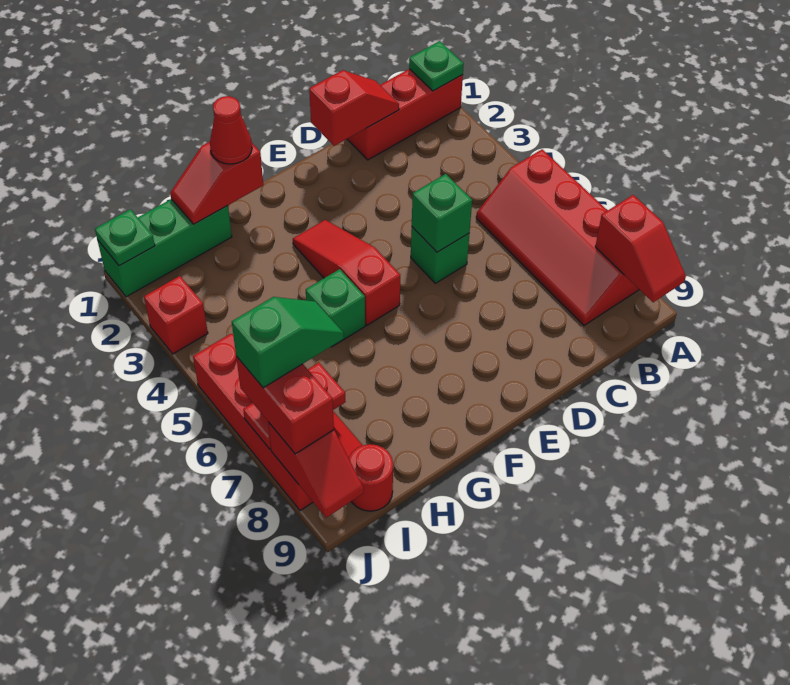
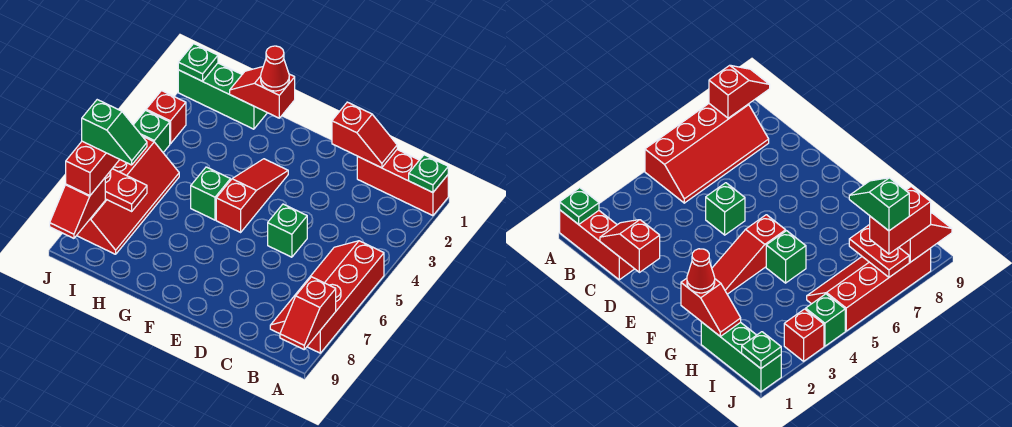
green 1x1 brick [412,174,472,252] -> green 1x1 brick moved to [134,110,170,153]
red 1x1 round brick [349,444,393,511] -> none

